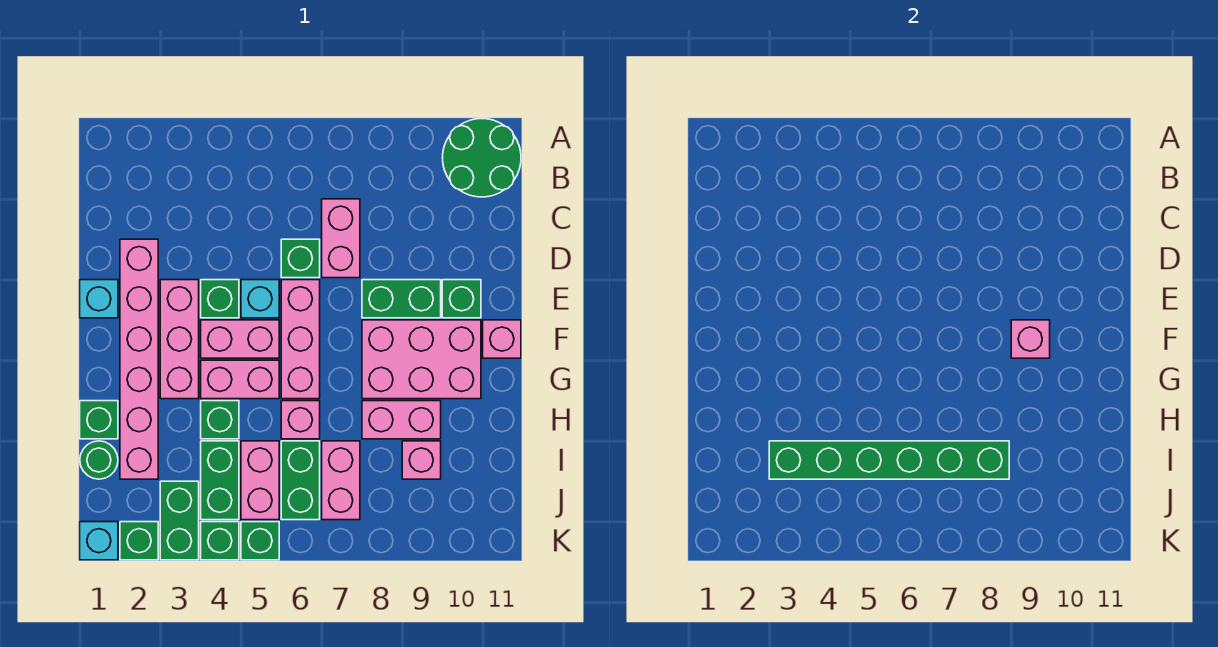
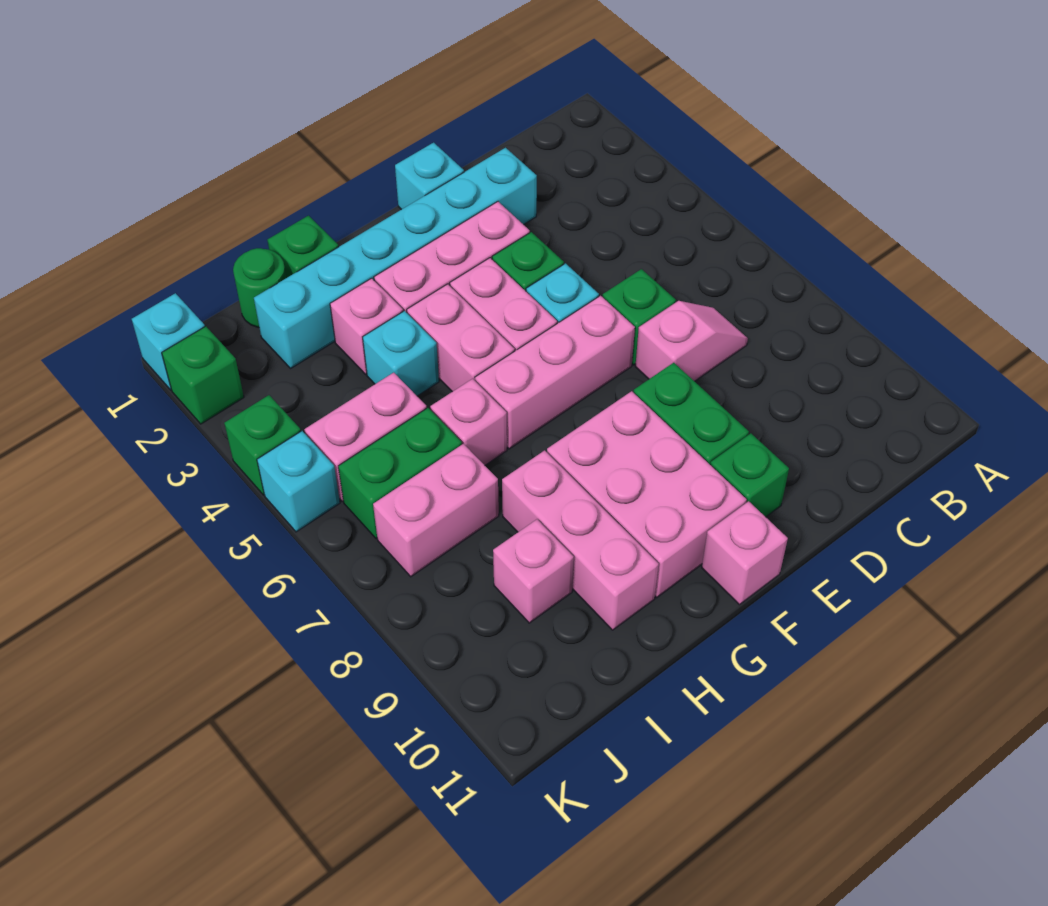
green 2x2 round brick [443,119,521,197] -> none
pink 1x2 brick [322,199,360,278] -> pink 1x2 slope [635,301,748,381]
pink 1x6 brick [120,239,158,479] -> cyan 1x6 brick [254,148,537,369]
pink 1x1 brick [1011,320,1050,358] -> pink 1x1 brick moved to [330,278,403,374]
green 1x1 brick [201,401,239,439] -> cyan 1x1 brick [363,311,439,396]
pink 1x2 brick [362,401,441,439] -> pink 1x3 brick [502,450,659,630]
green 1x6 brick [769,441,1009,479] -> none
green 1x2 brick [201,441,239,520] -> none
green 1x2 brick [160,481,199,560] -> none
green 1x1 brick [241,522,279,560] -> cyan 1x1 brick [257,431,340,532]

